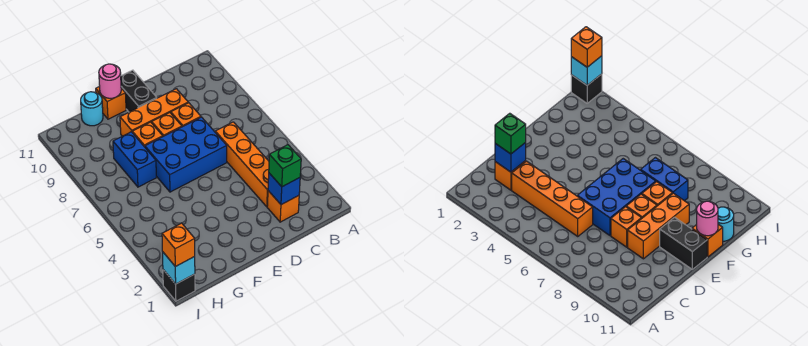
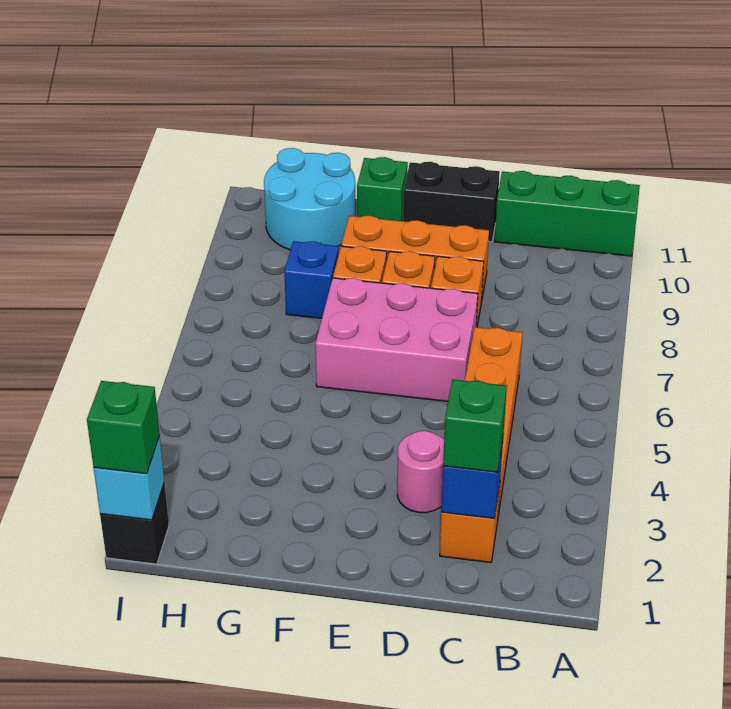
none -> green 1x3 brick [495,171,640,256]
blue 2x3 brick [145,117,227,192] -> pink 2x3 brick [315,278,478,401]
black 1x2 brick [121,70,157,112] -> black 1x2 brick turned to [403,162,500,242]
orange 1x1 brick [96,86,126,119] -> green 1x1 brick [357,157,408,221]
pink 1x1 round brick [99,64,121,98] -> pink 1x1 round brick moved to [397,431,444,513]
blue 1x2 brick [113,132,156,187] -> blue 1x1 brick [284,241,339,318]
cyan 1x1 round brick [81,92,103,126] -> cyan 2x2 round brick [264,148,355,250]
orange 1x1 brick [162,223,195,267] -> green 1x1 brick [87,381,160,474]

